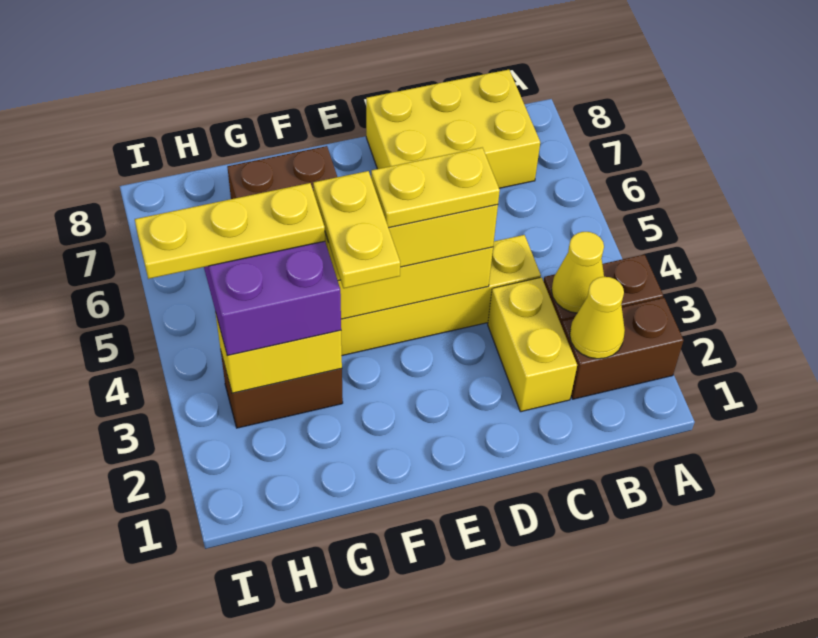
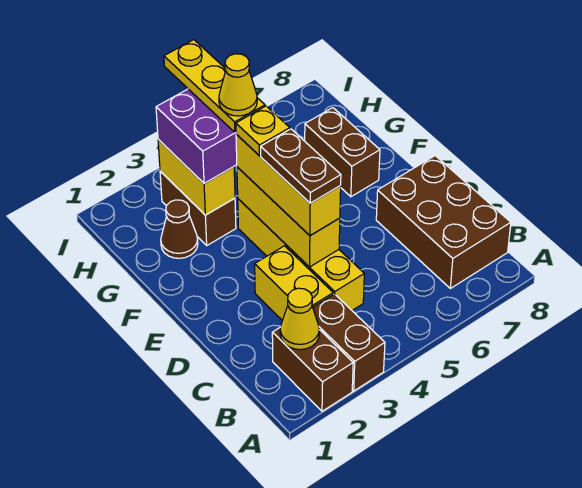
yellow 1x1 cone [551,232,604,313] -> yellow 1x1 cone moved to [219,54,257,116]
yellow 2x3 brick [366,70,540,188] -> brown 2x3 brick [376,156,511,288]
yellow 1x2 brick [488,277,577,412] -> yellow 1x2 brick turned to [255,246,333,320]
yellow 1x2 plate [371,148,500,228] -> brown 1x2 plate [261,129,341,203]
yellow 1x2 plate [313,171,400,288] -> yellow 1x1 plate [236,106,290,156]
none -> brown 1x1 cone [161,200,198,258]

